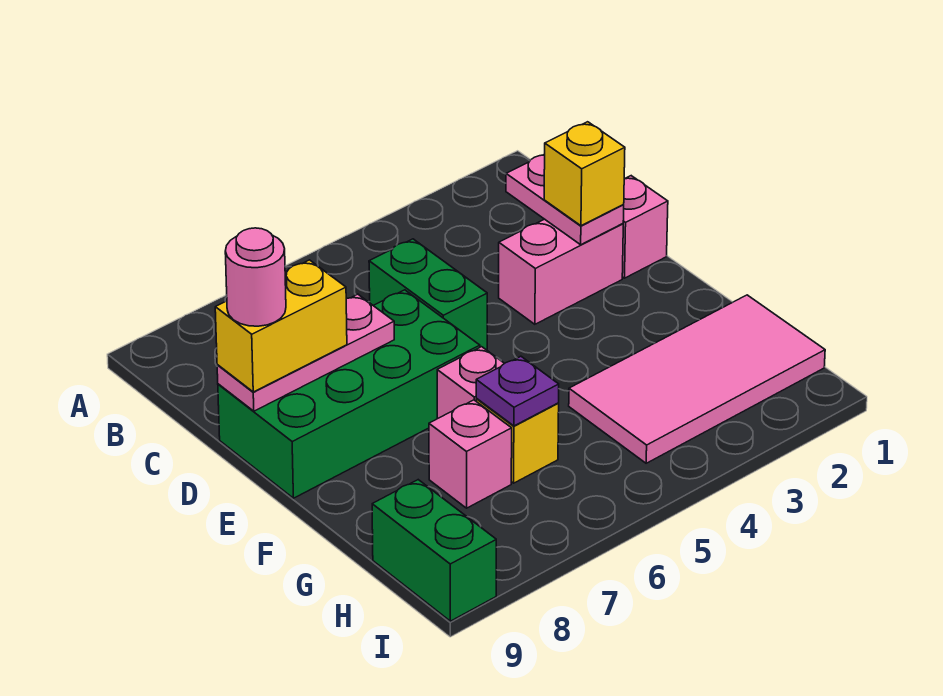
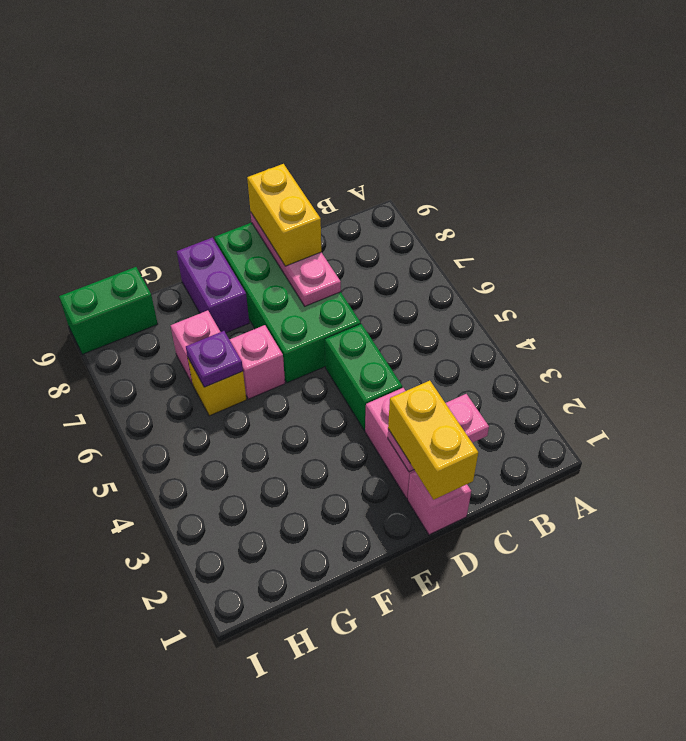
green 1x2 brick [369,239,487,350] -> green 1x2 brick turned to [325,324,402,430]
yellow 1x1 brick [544,122,625,226] -> yellow 1x2 brick [388,381,478,500]
pink 1x1 round brick [225,228,286,326] -> none
none -> purple 1x2 brick [177,238,249,333]
pink 2x4 tile [569,295,825,463] -> none

